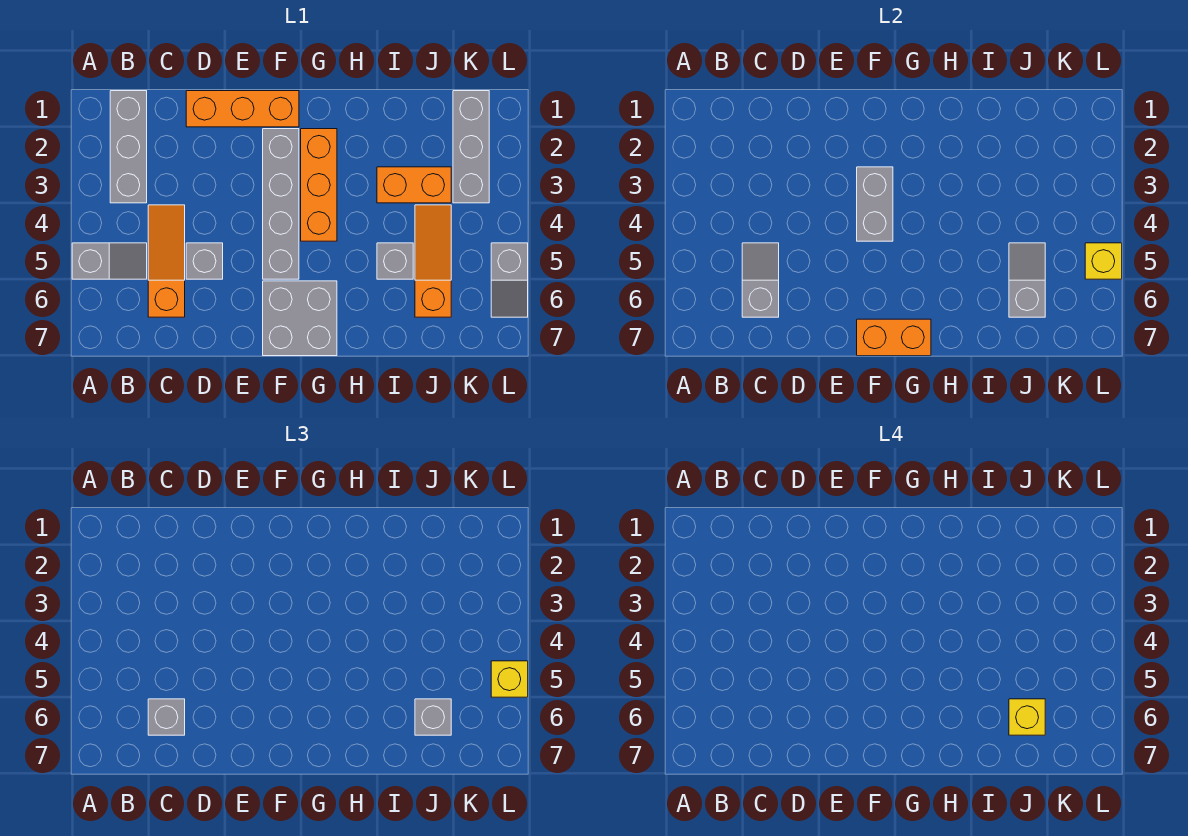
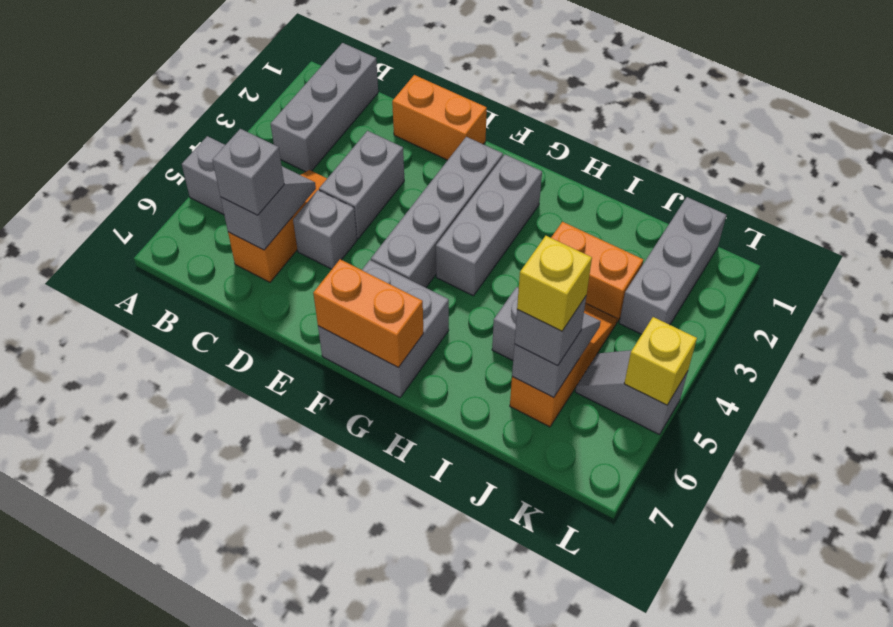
orange 1x3 brick [186,91,299,127] -> orange 1x2 brick [392,75,487,160]
grey 1x2 brick [857,167,893,241] -> grey 1x2 brick moved to [319,131,404,239]
orange 1x3 brick [301,129,337,241] -> grey 1x3 brick [436,155,542,296]
grey 1x2 slope [491,243,528,317] -> grey 1x2 slope turned to [575,350,688,435]
yellow 1x1 brick [491,661,528,697] -> none

